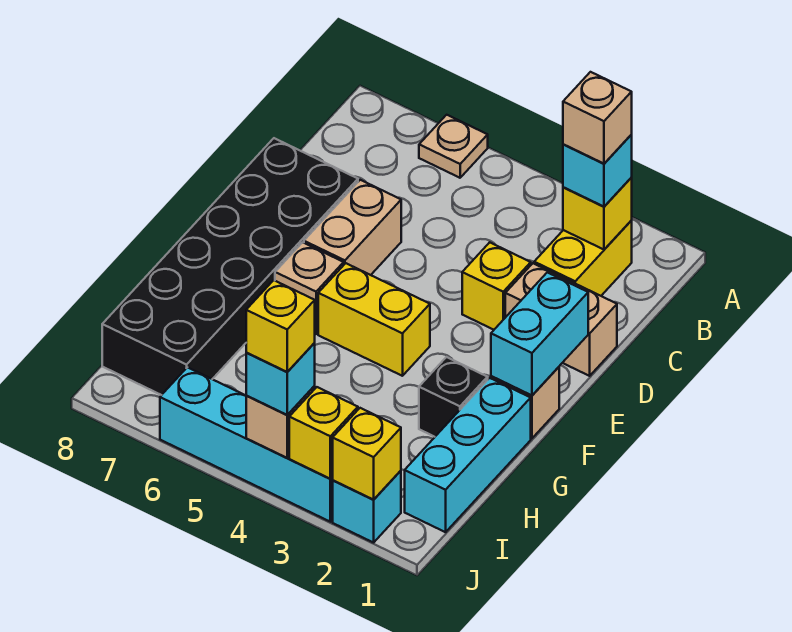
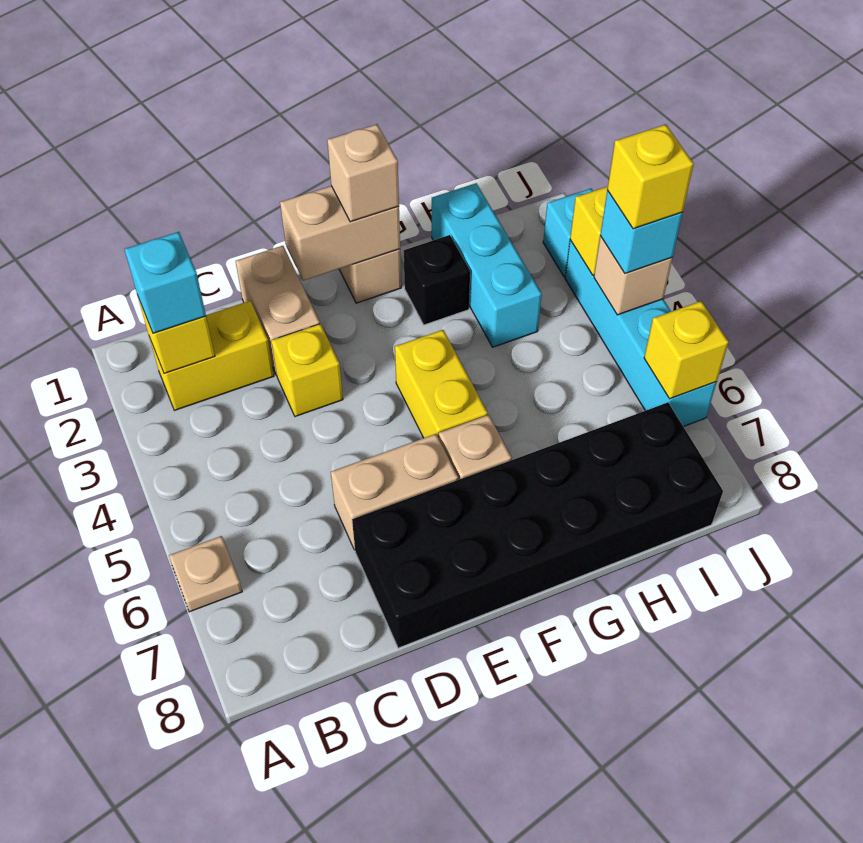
tan 1x1 brick [563,72,632,164] -> tan 1x1 brick moved to [327,124,399,222]
cyan 1x2 brick [491,272,588,395] -> tan 1x2 brick [280,186,400,281]
cyan 1x3 brick [405,378,531,532] -> cyan 1x3 brick turned to [432,183,542,347]
yellow 1x1 brick [333,408,401,500] -> yellow 1x1 brick moved to [644,301,729,399]

